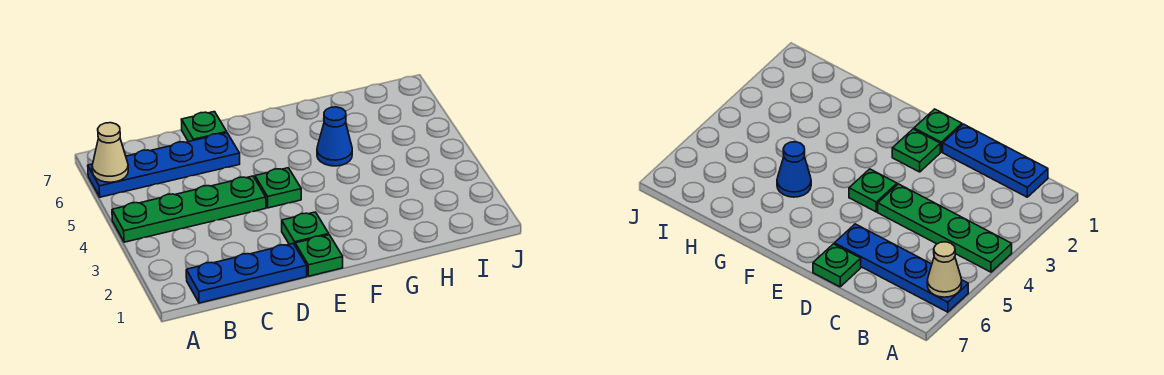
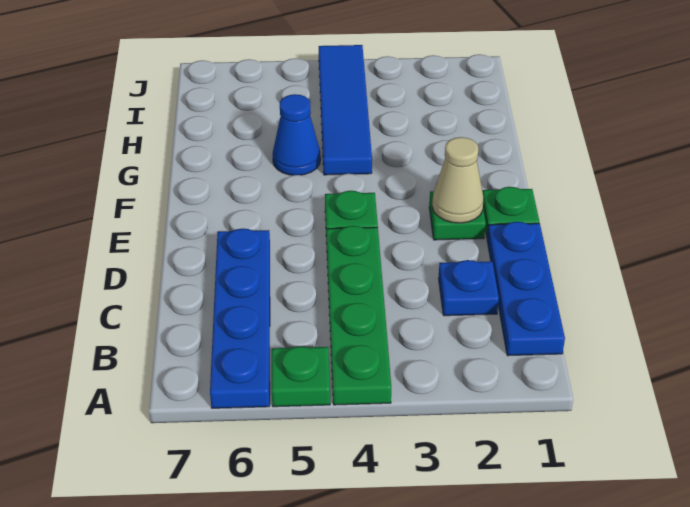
tan 1x1 cone [92,123,128,182] -> tan 1x1 cone moved to [432,137,484,223]
none -> blue 1x1 plate [438,260,499,316]
green 1x1 plate [181,112,227,142] -> green 1x1 plate moved to [272,346,330,407]
none -> blue 1x4 tile [319,45,372,175]

